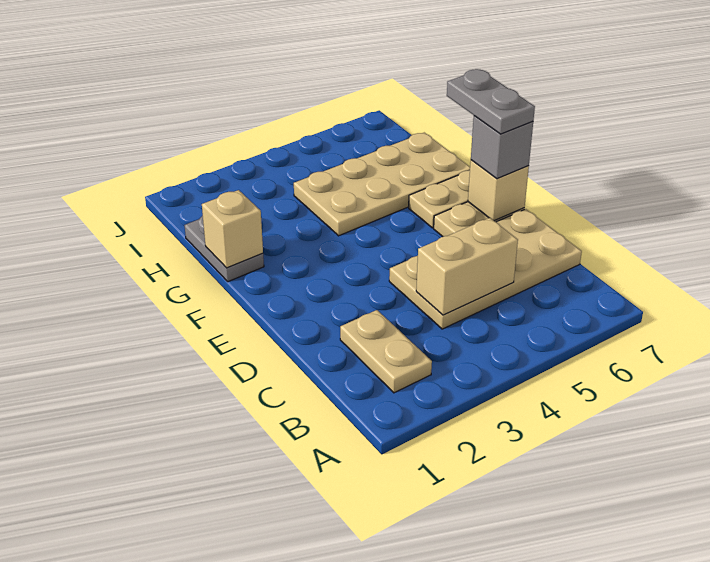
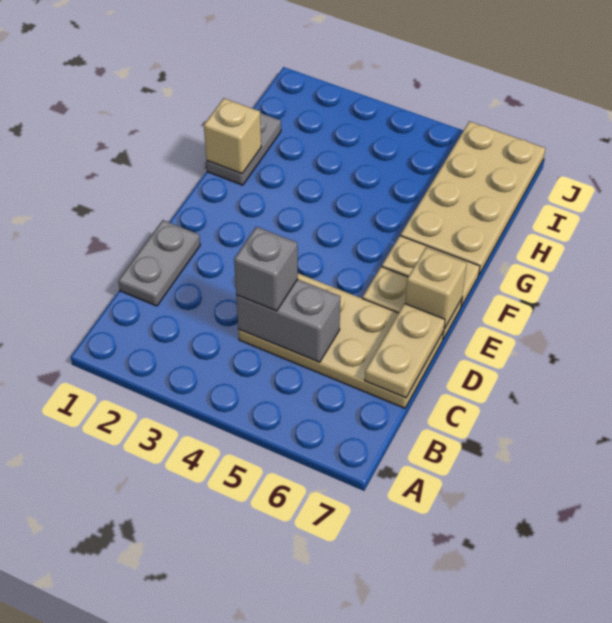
tan 1x2 plate [340,310,432,393] -> tan 1x2 plate moved to [365,304,445,398]
tan 1x2 brick [416,218,518,315] -> grey 1x2 brick [236,279,341,362]
grey 1x1 brick [471,116,533,179] -> grey 1x1 brick moved to [234,227,298,311]
grey 1x2 plate [447,69,535,134] -> grey 1x2 plate moved to [118,220,200,306]
tan 2x4 plate [294,133,470,236] -> tan 2x4 plate turned to [401,121,545,274]

